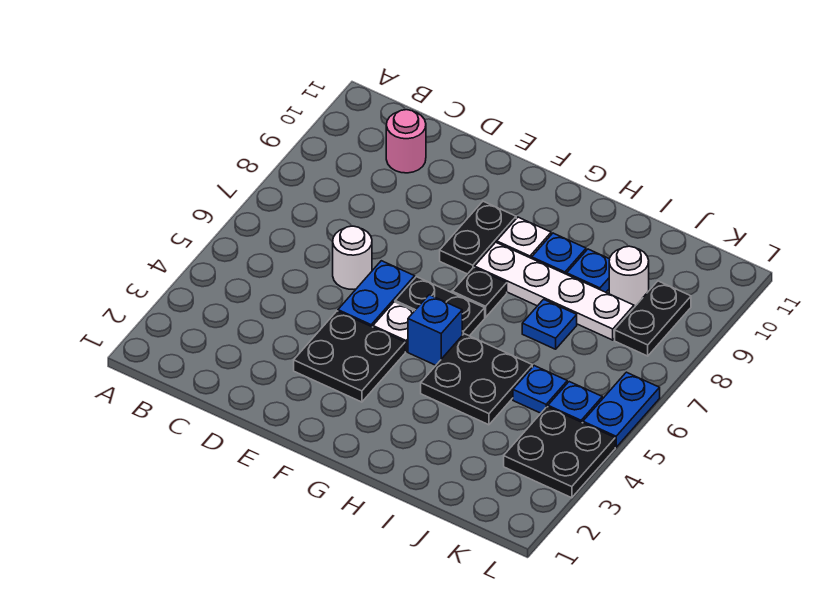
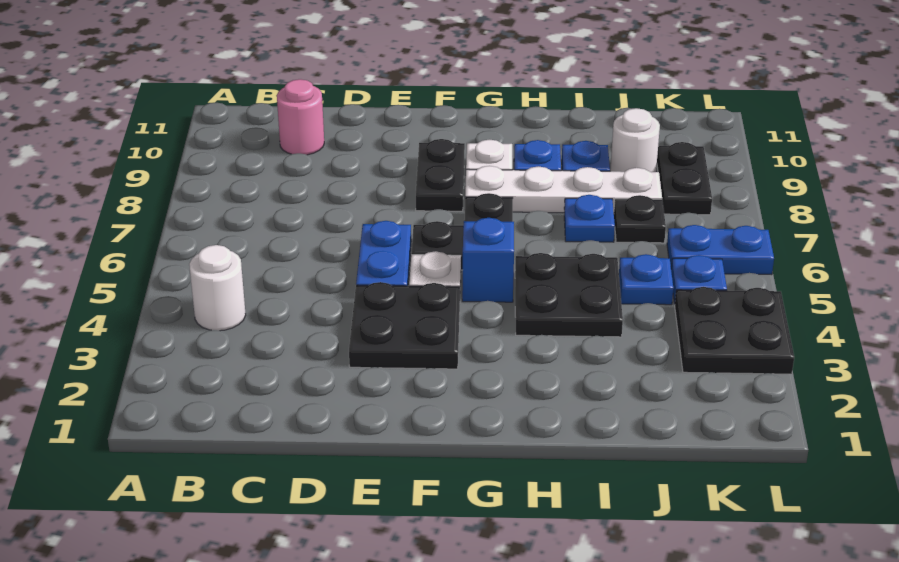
white 1x1 round brick [333,226,372,289] -> white 1x1 round brick moved to [189,245,246,331]
none -> black 1x1 plate [614,195,666,243]
blue 1x2 plate [583,372,660,447] -> blue 1x2 plate turned to [667,225,774,275]

